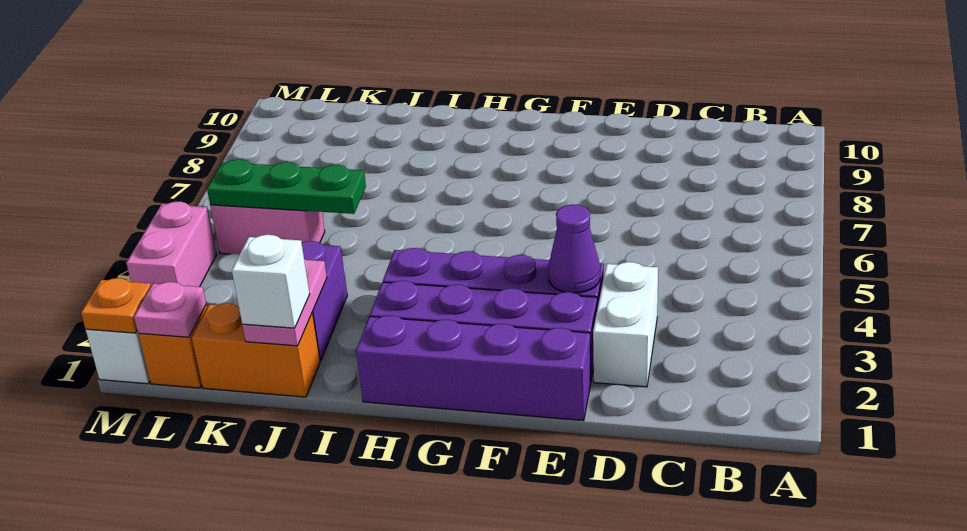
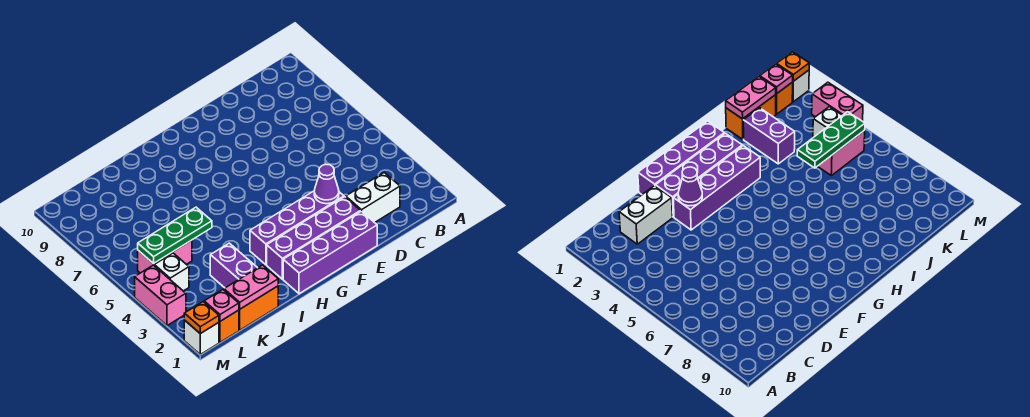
white 1x2 brick [593,262,658,387] -> white 1x2 brick turned to [346,173,400,223]
pink 1x2 plate [242,259,327,346] -> pink 1x2 plate turned to [224,265,278,309]
white 1x1 brick [232,235,310,328] -> white 1x1 brick moved to [154,253,189,291]

